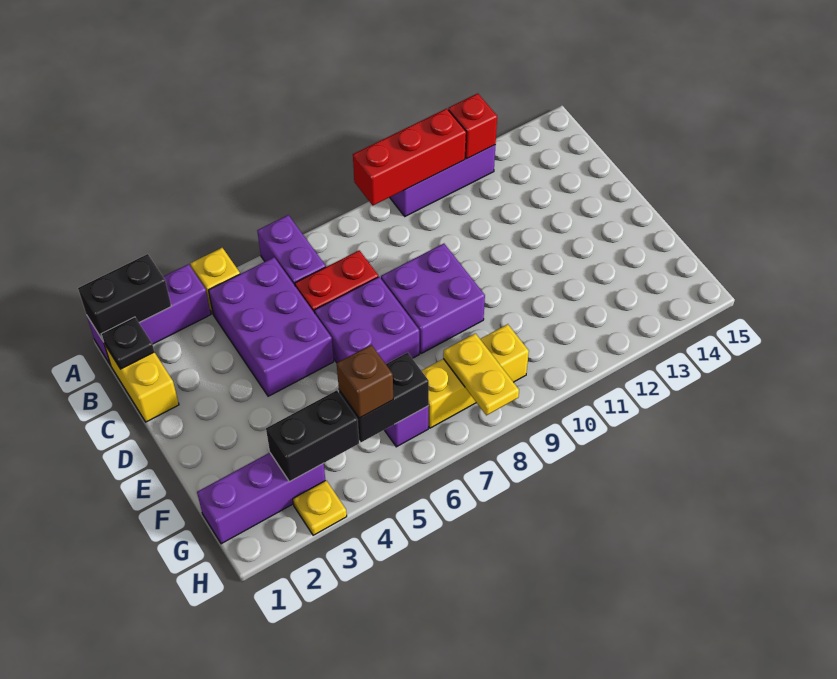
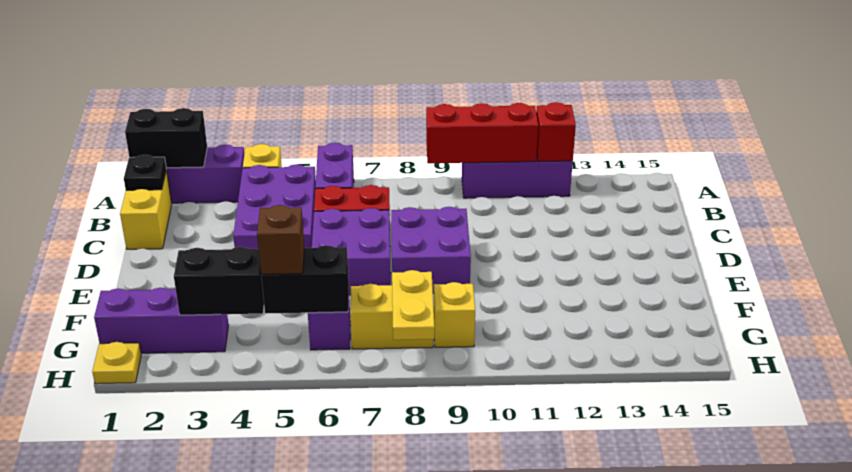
yellow 1x1 plate [293,480,347,535] -> yellow 1x1 plate moved to [92,342,141,384]

